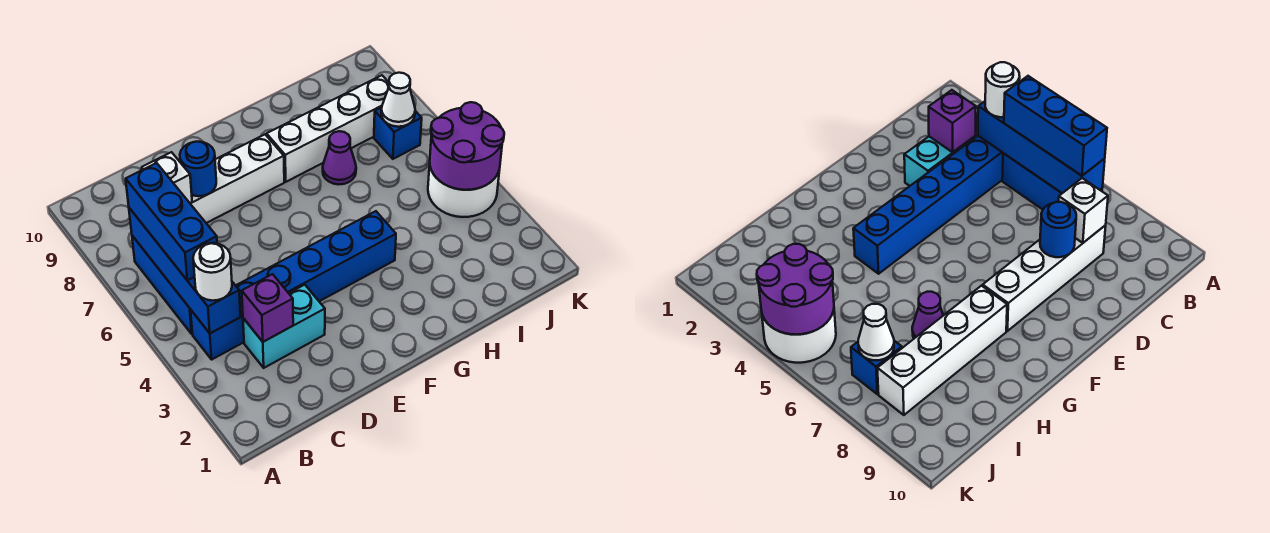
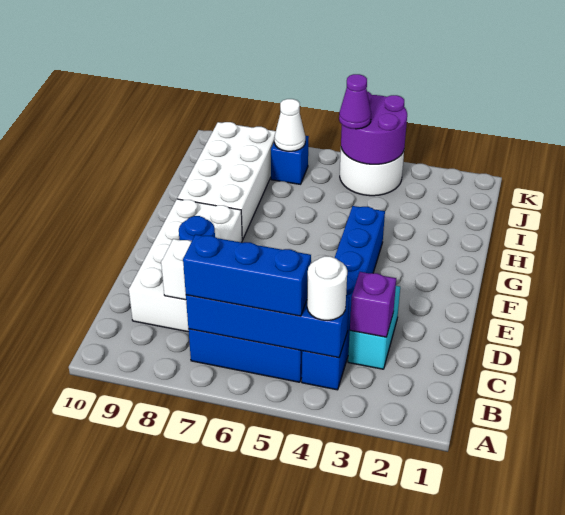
white 1x4 brick [190,135,284,223] -> white 2x4 brick [129,199,242,332]
white 1x4 brick [267,75,389,182] -> white 2x4 brick [177,122,276,240]
purple 1x1 cone [323,131,356,184] -> purple 1x1 cone moved to [339,74,371,129]

